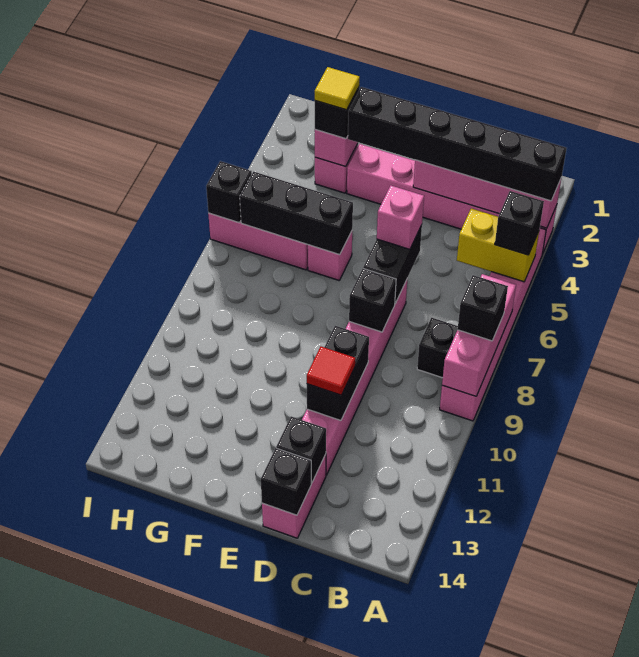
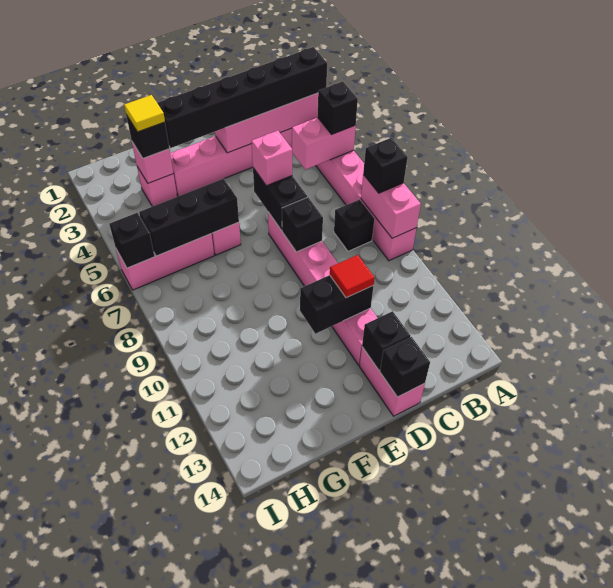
yellow 1x2 brick [457,208,539,282] -> pink 1x2 brick [292,117,356,170]
pink 1x3 brick [442,274,516,396] -> pink 1x2 brick [361,175,421,238]
black 1x2 brick [307,326,369,420] -> black 1x2 brick turned to [300,275,374,334]

